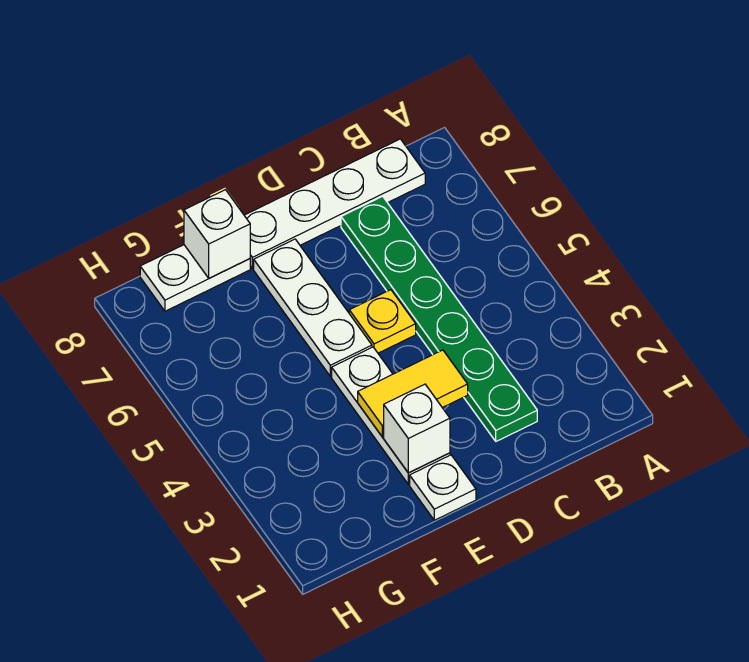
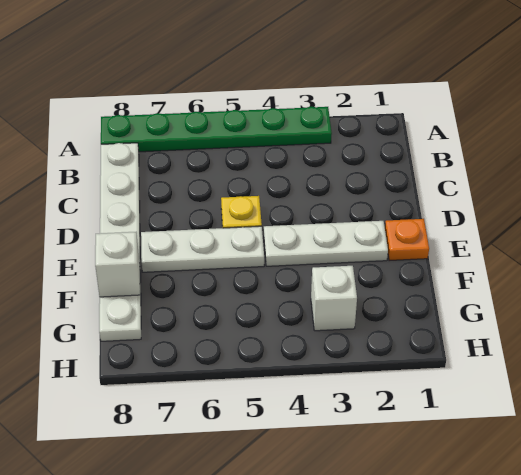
green 1x6 plate [341,196,537,441] -> green 1x6 plate moved to [101,107,332,152]
yellow 1x2 tile [358,350,468,437] -> none
white 1x1 plate [410,455,476,520] -> orange 1x1 plate [385,219,429,261]
white 1x1 brick [384,384,450,473] -> white 1x1 brick moved to [311,266,357,331]

